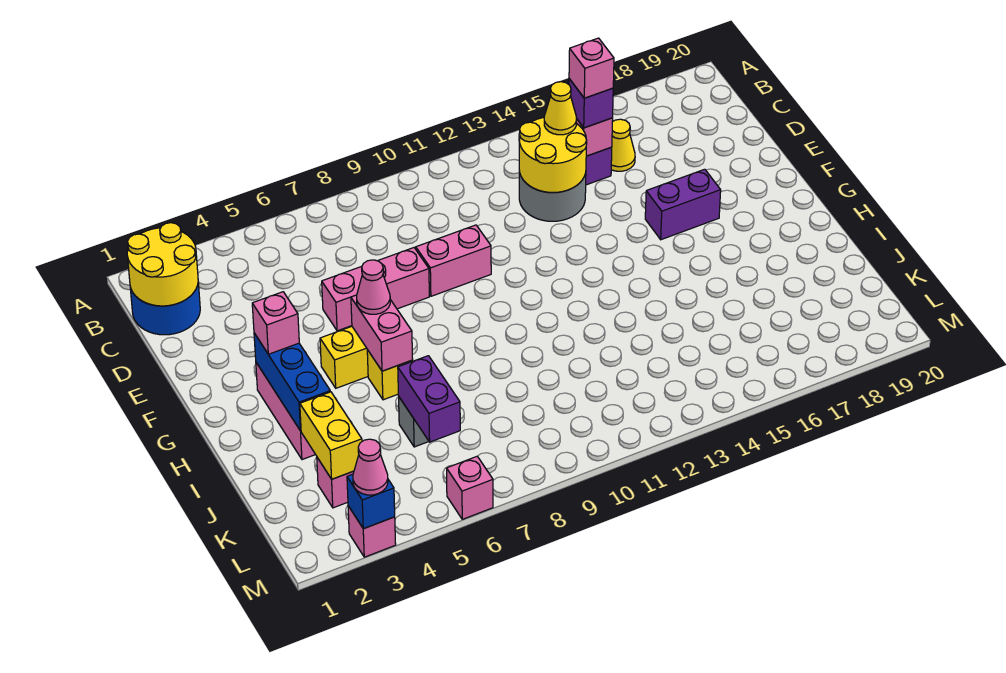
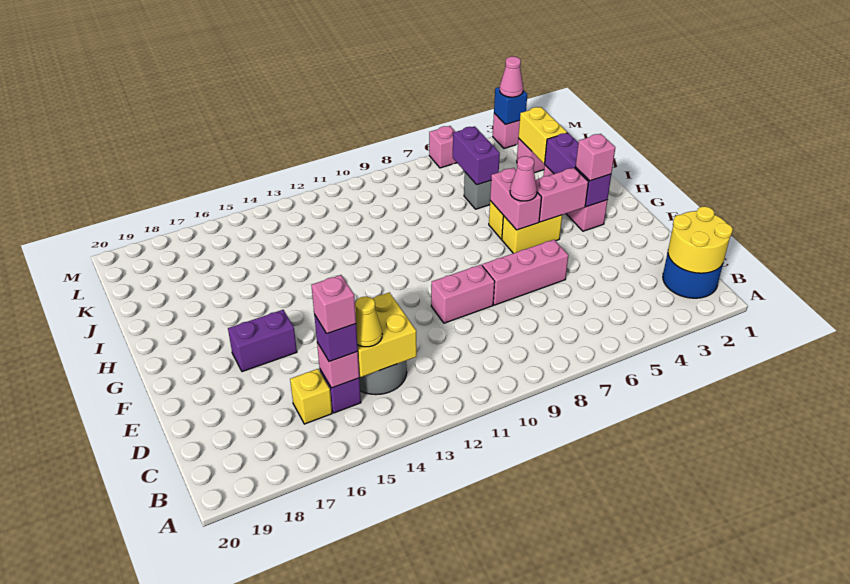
yellow 2x2 round brick [519,118,587,193] -> yellow 2x2 brick [355,292,417,377]
yellow 1x1 cone [611,119,635,171] -> yellow 1x1 brick [290,369,332,424]
blue 1x3 brick [254,333,330,431] -> purple 1x3 brick [545,133,611,207]
none -> pink 1x2 brick [536,168,588,222]

